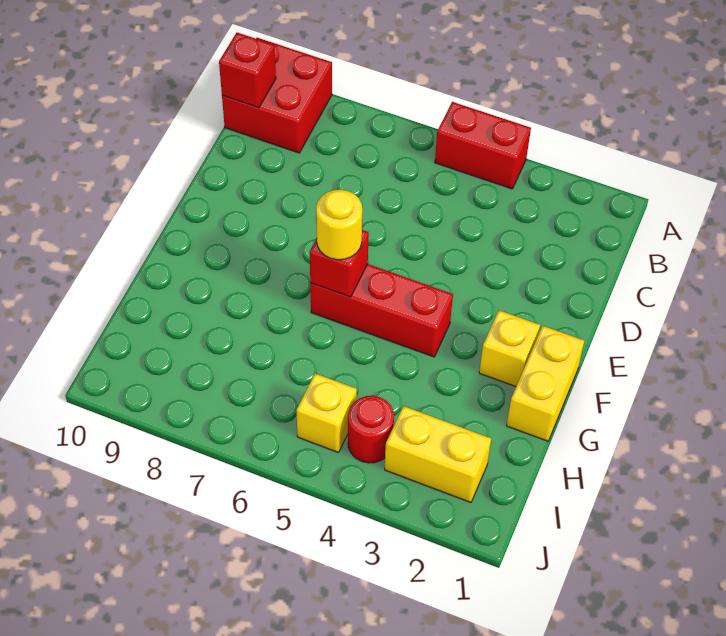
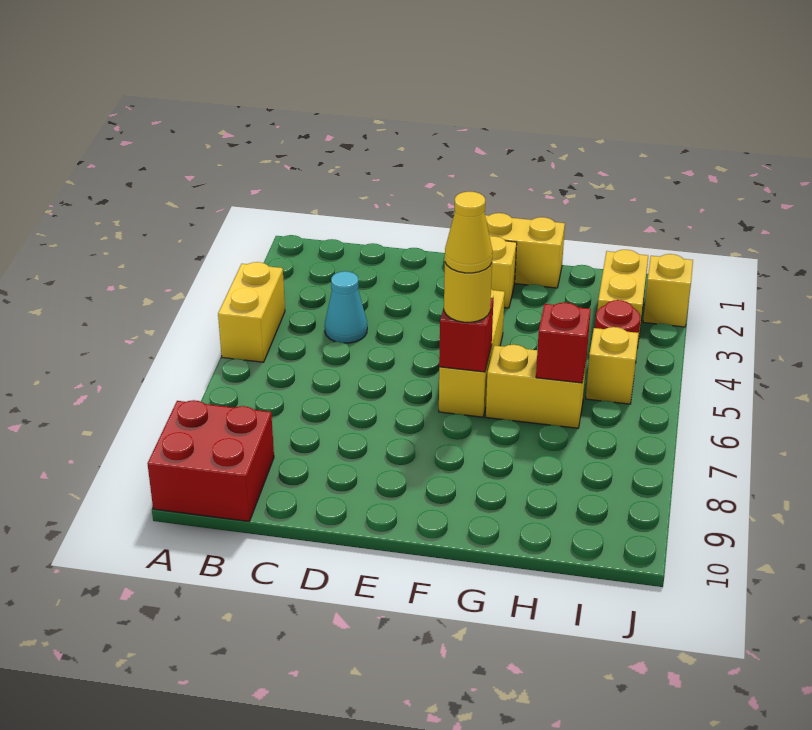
red 1x2 brick [435,102,531,189] -> yellow 1x2 brick [218,262,285,362]
red 1x1 brick [219,33,276,108] -> red 1x1 brick moved to [536,303,591,383]
none -> cyan 1x1 cone [325,271,367,343]
red 1x3 brick [310,264,453,357] -> yellow 1x3 brick [439,289,505,417]
none -> yellow 1x1 cone [445,191,492,273]
none -> yellow 1x2 brick [486,345,587,428]
none -> yellow 1x1 brick [643,254,693,327]

